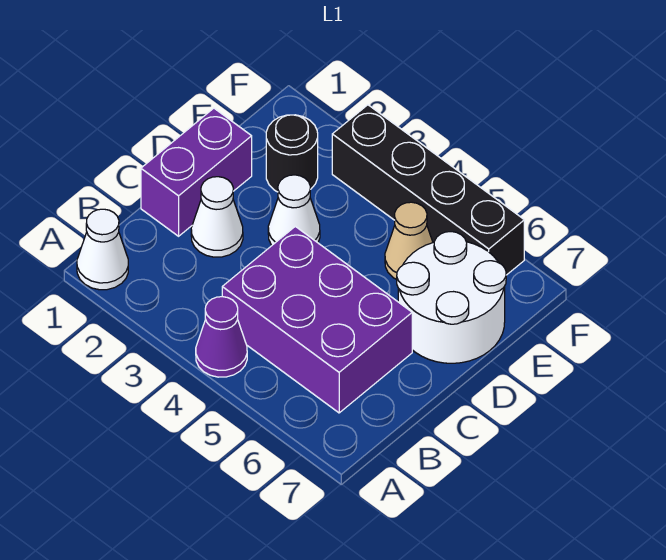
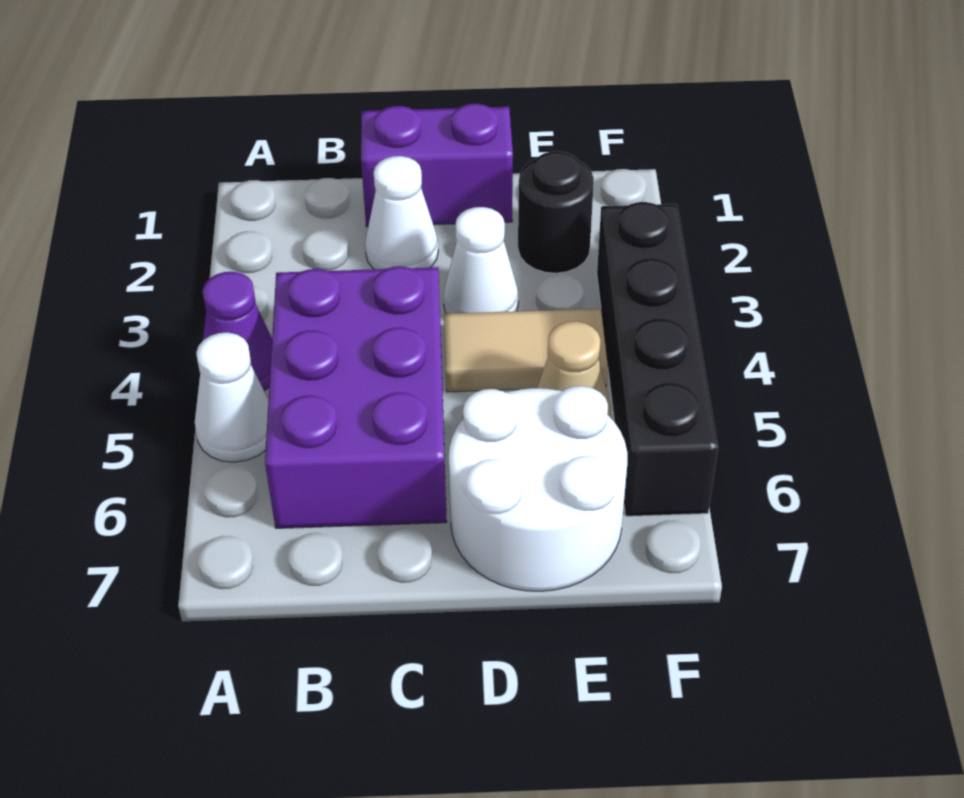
white 1x1 cone [77,209,128,290] -> white 1x1 cone moved to [195,333,269,462]
none -> tan 1x2 tile [444,309,608,392]

